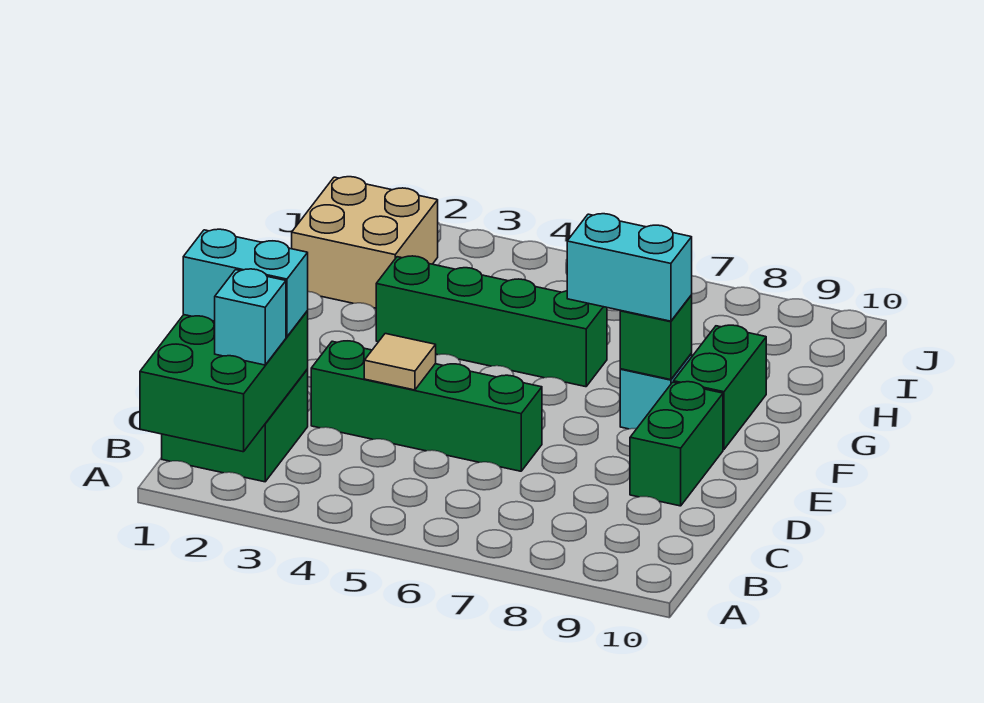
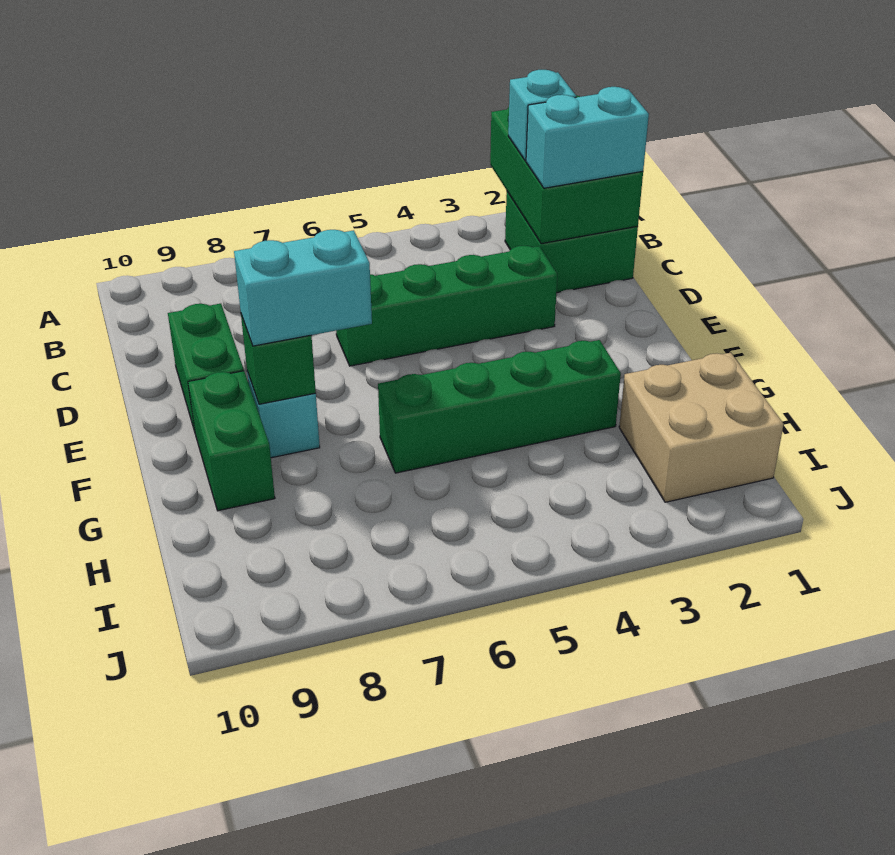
tan 1x1 tile [364,334,436,390] -> none

